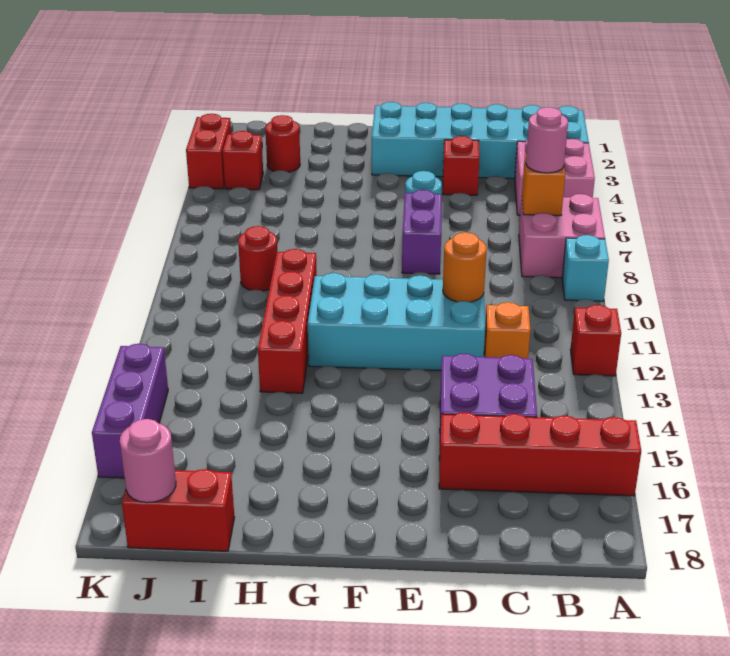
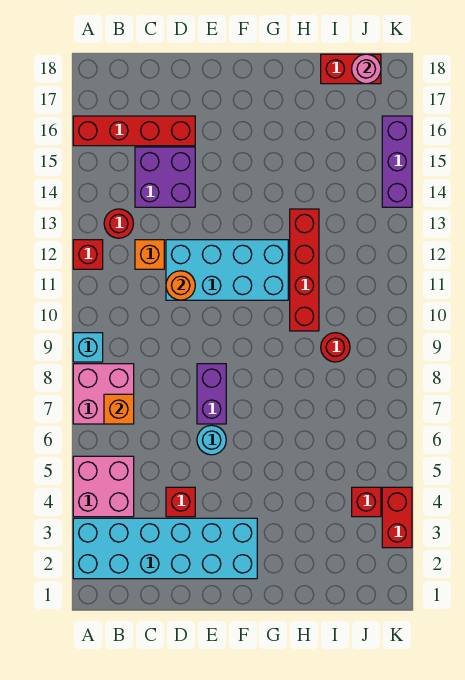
pink 1x1 round brick [526,107,568,173] -> none
red 1x1 round brick [265,115,300,172] -> red 1x1 round brick moved to [104,209,134,238]

